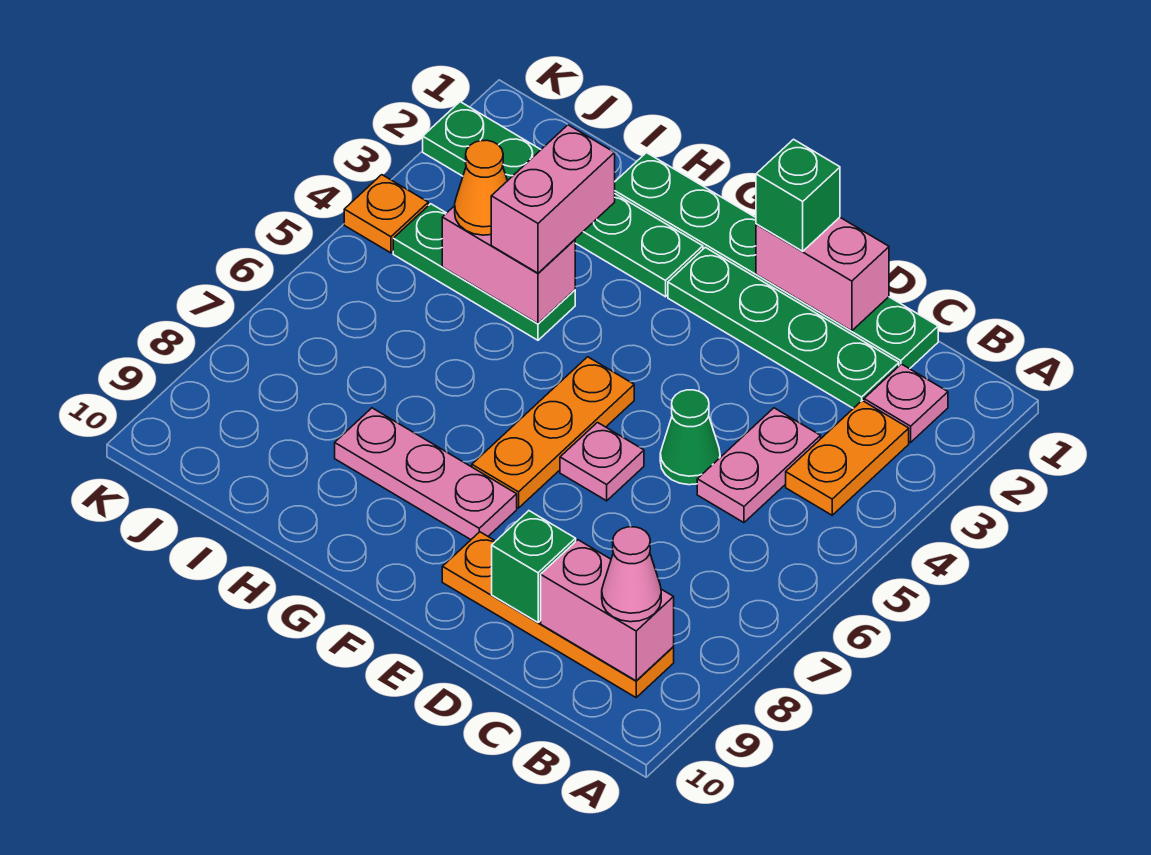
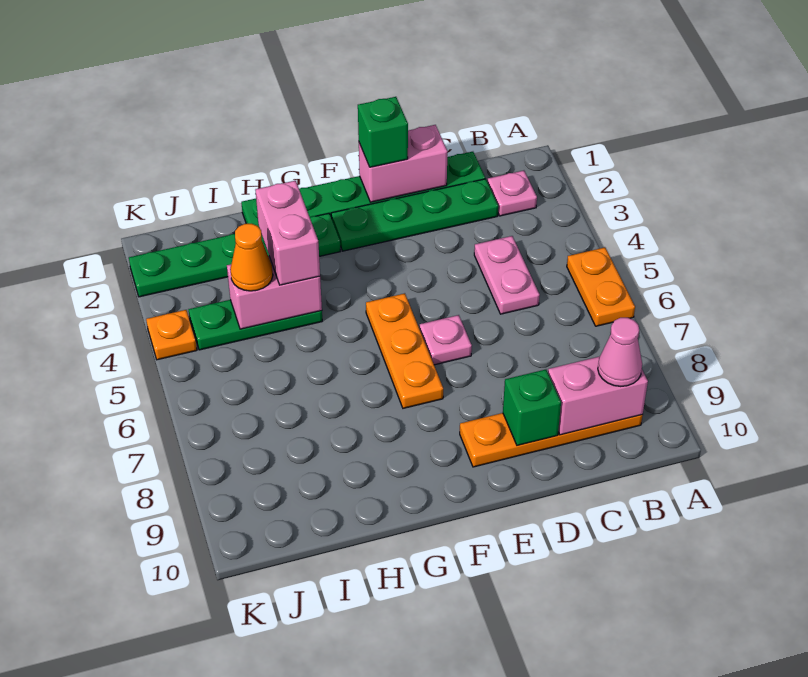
orange 1x2 plate [786,401,909,515] -> orange 1x2 plate moved to [567,247,635,326]
green 1x1 cone [660,390,720,485] -> none
pink 1x3 plate [335,408,517,540] -> none

